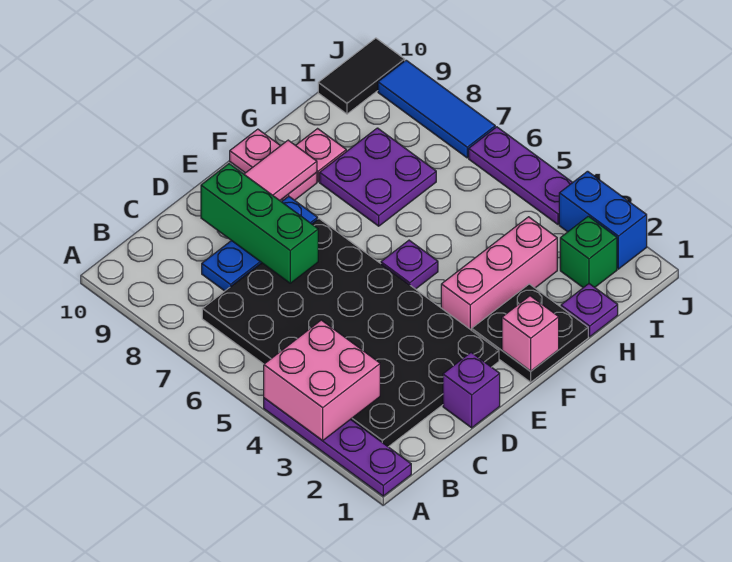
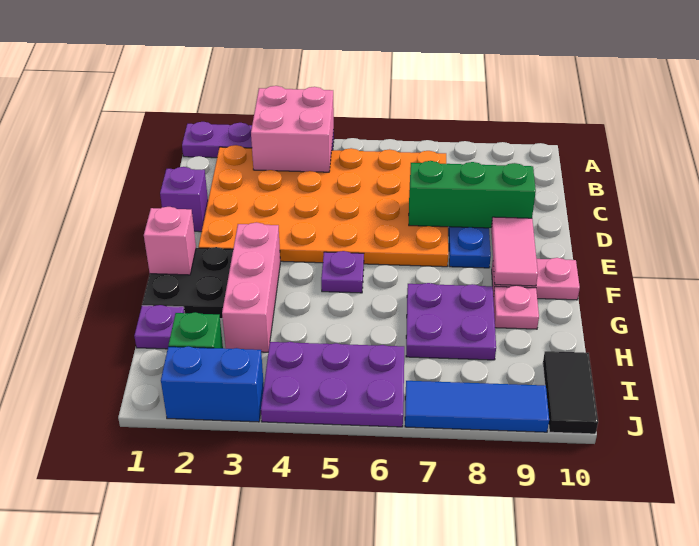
black 4x6 plate [202,219,499,447] -> orange 4x6 plate [199,145,448,267]
purple 1x3 plate [469,127,573,224] -> purple 2x3 plate [261,342,404,427]

